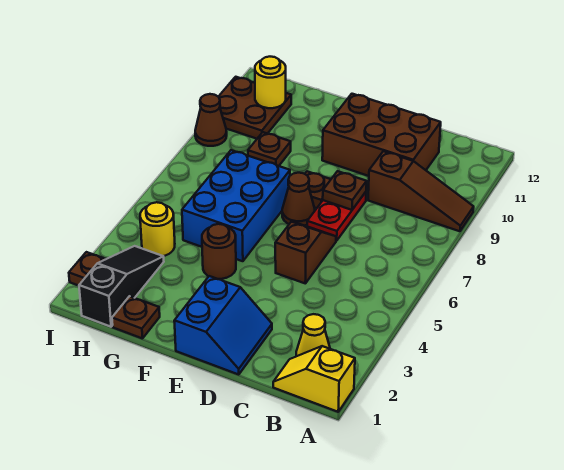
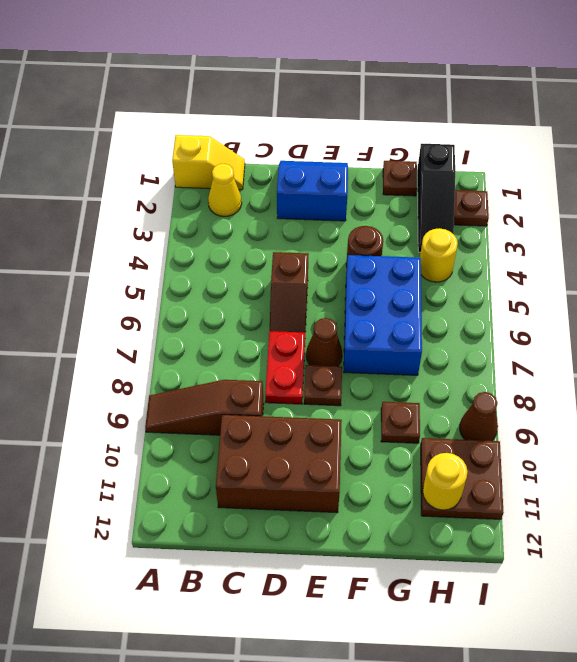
blue 2x2 slope [174,276,272,375] -> blue 2x2 slope turned to [277,161,348,221]
brown 1x1 plate [323,171,367,210] -> none

